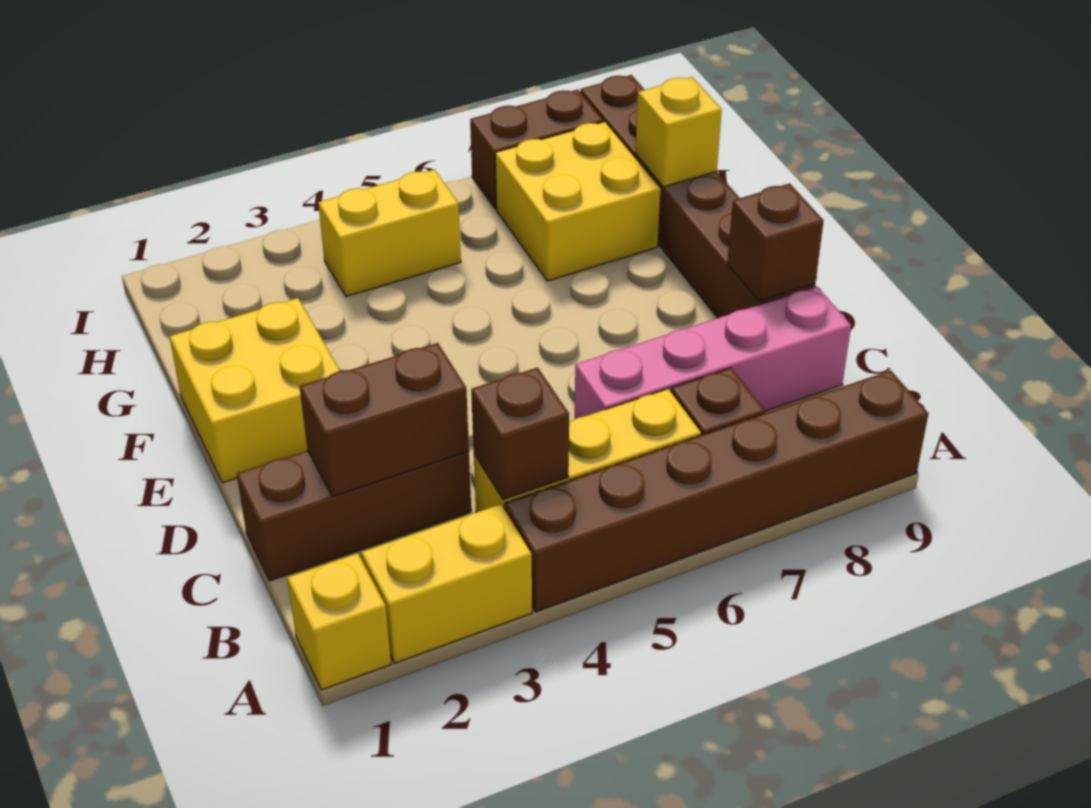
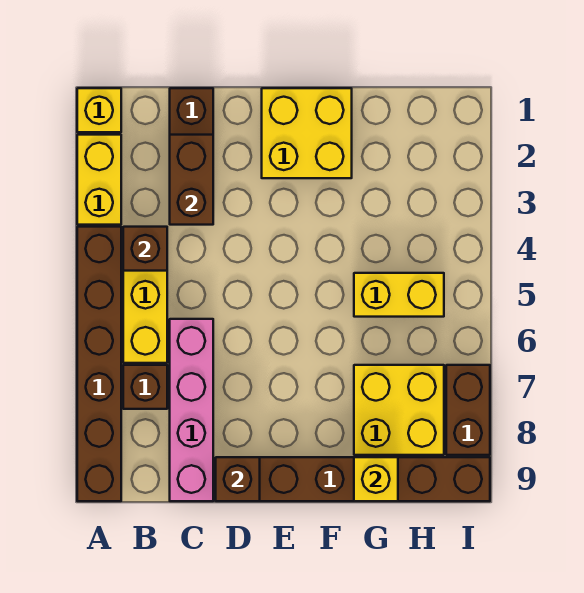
yellow 1x2 brick [318,170,461,296] -> yellow 1x2 brick turned to [354,273,444,317]

